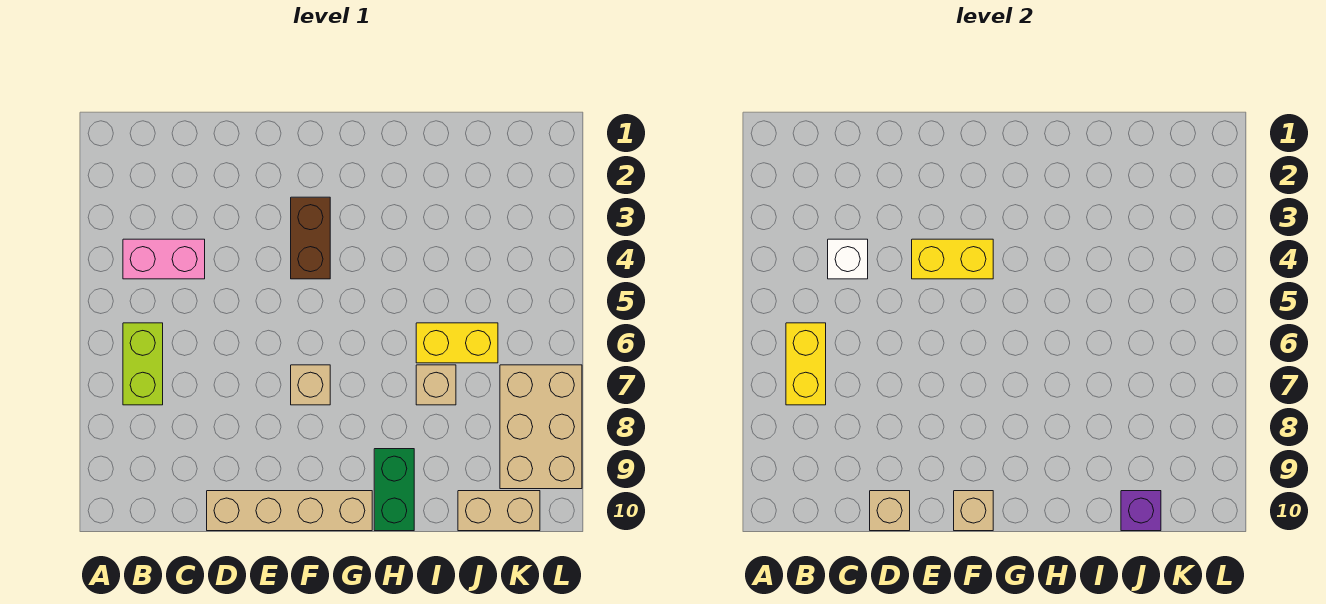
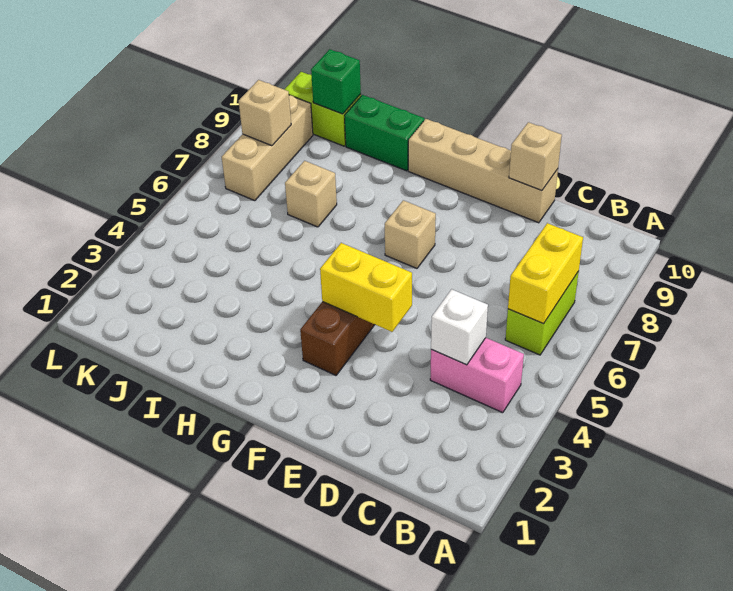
tan 1x1 brick [954,491,993,531] -> tan 1x1 brick moved to [239,80,291,146]
green 1x2 brick [374,449,414,531] -> green 1x2 brick turned to [344,95,424,171]
yellow 1x2 brick [416,323,498,363] -> none
tan 1x2 brick [458,491,540,531] -> lime 1x2 brick [284,72,361,146]
purple 1x1 brick [1121,491,1161,531] -> green 1x1 brick [311,49,361,114]
tan 2x3 brick [500,365,582,489] -> tan 1x3 brick [222,95,313,201]

